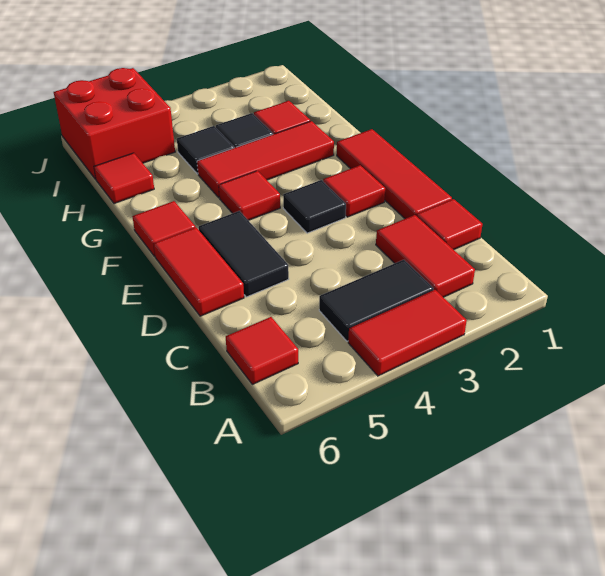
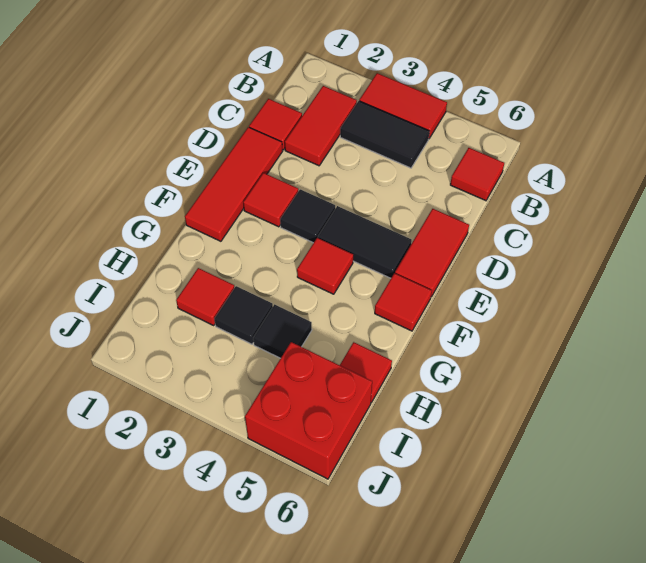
black 1x2 tile [198,211,289,297] -> black 1x2 tile turned to [318,206,412,278]
red 1x3 tile [197,121,334,198] -> none

